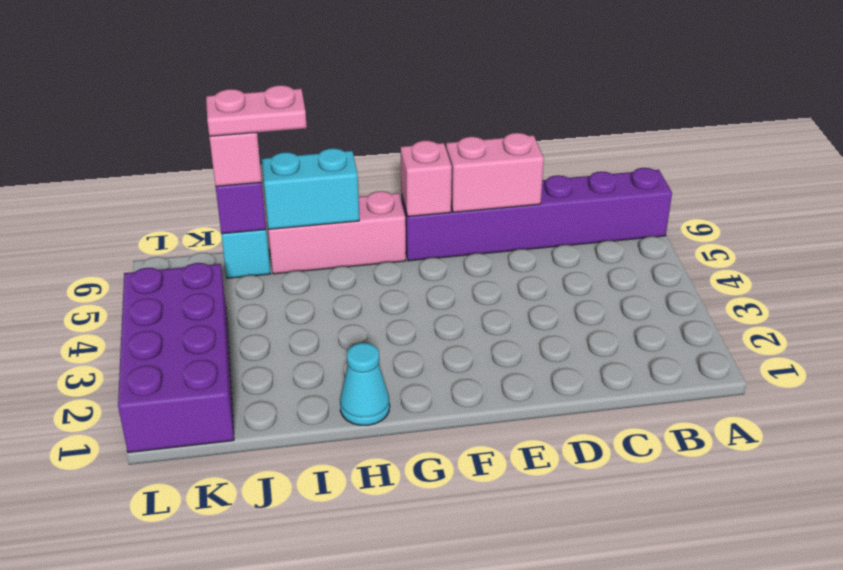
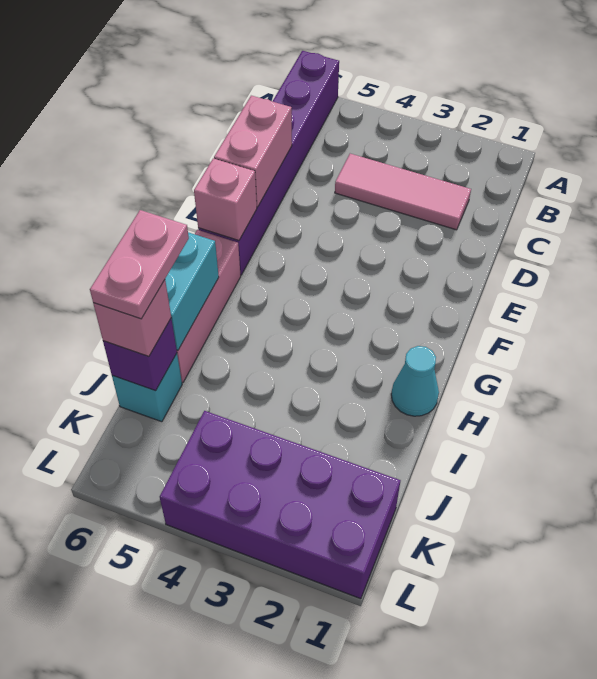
none -> pink 1x3 tile [335,154,471,230]

